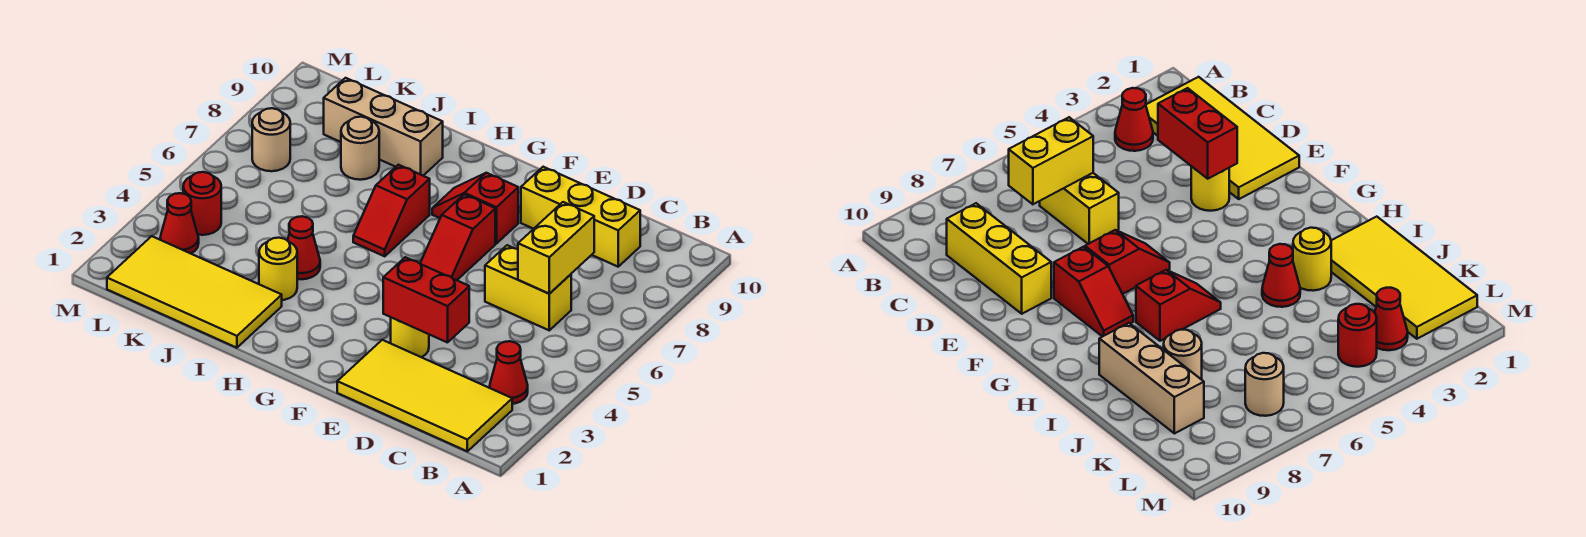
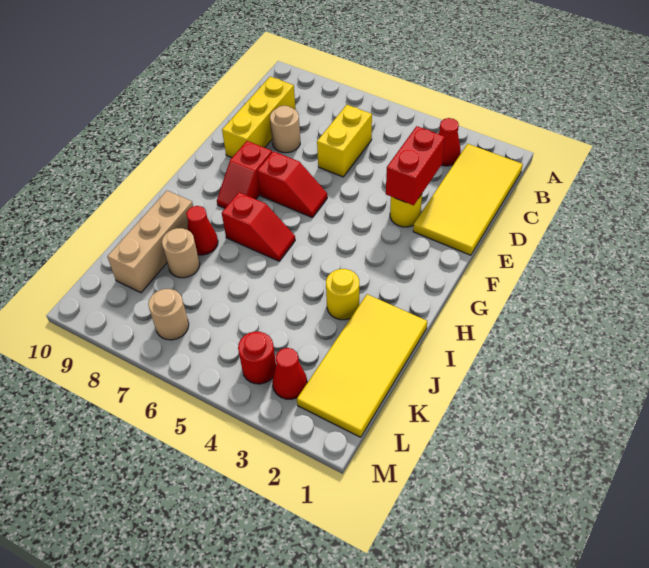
yellow 1x2 brick [518,202,594,294] -> none
none -> tan 1x1 round brick [270,106,300,153]
red 1x1 cone [288,216,320,279] -> red 1x1 cone moved to [186,206,218,255]

